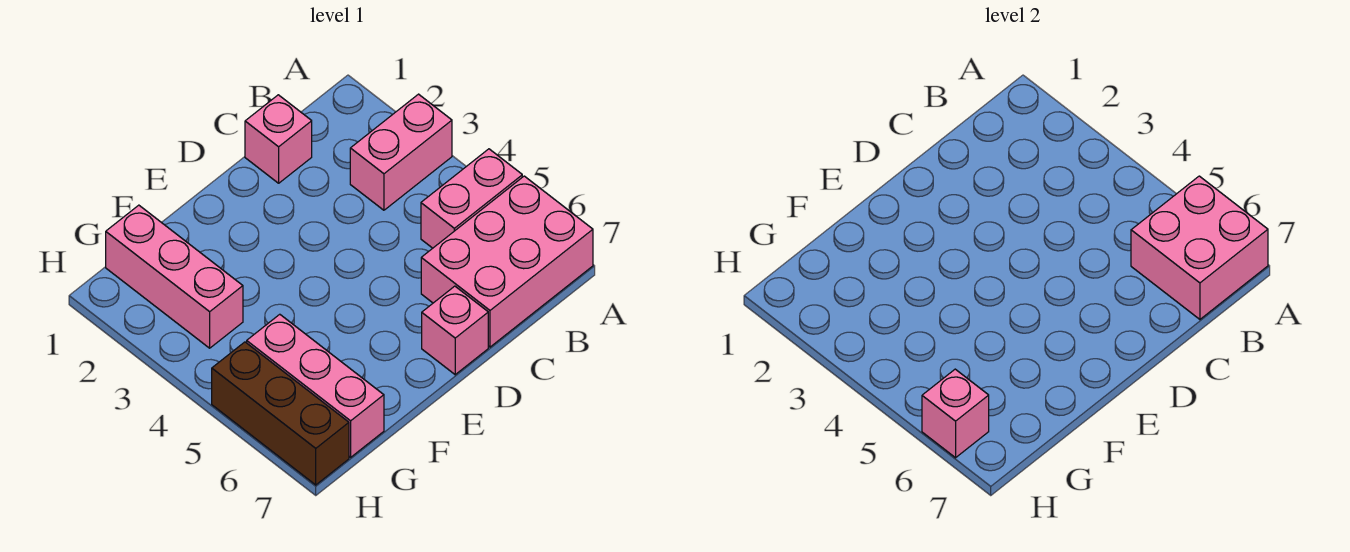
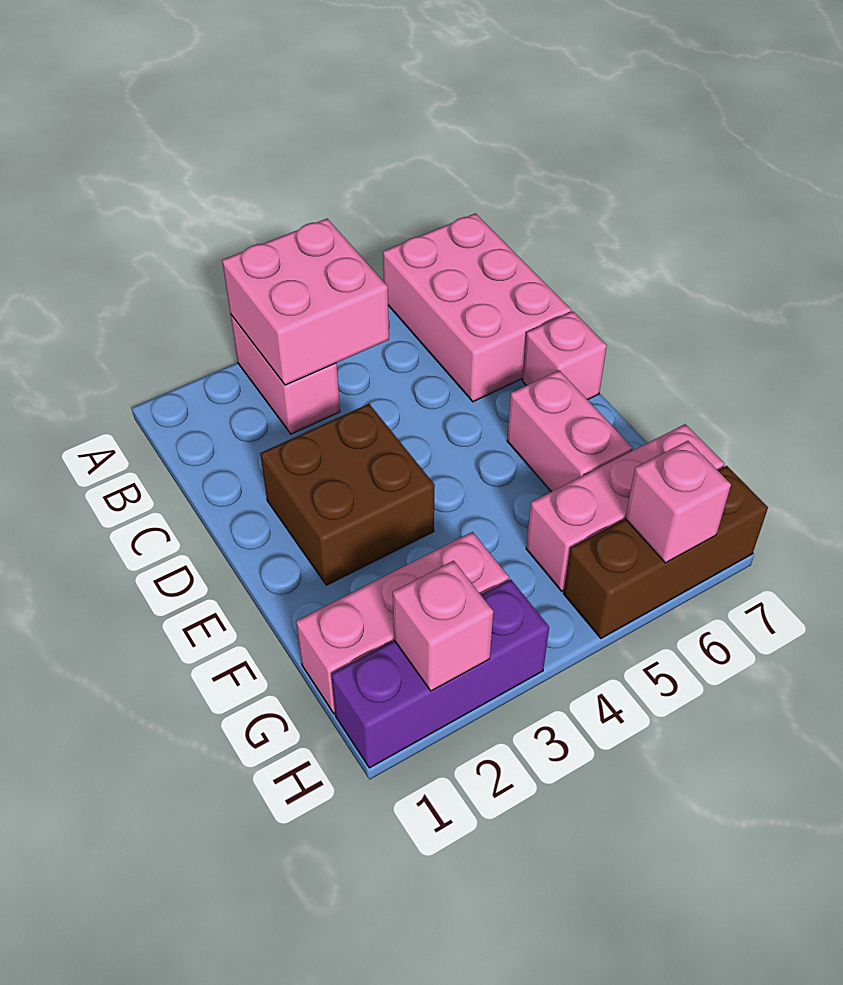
pink 1x2 brick [421,149,522,248] -> pink 1x2 brick moved to [507,370,633,492]
pink 2x2 brick [1131,176,1268,319] -> pink 2x2 brick moved to [222,219,389,385]
pink 1x1 brick [245,95,312,183] -> pink 1x1 brick moved to [393,561,493,691]
none -> brown 2x2 brick [260,404,435,585]
none -> purple 1x3 brick [331,579,549,768]

